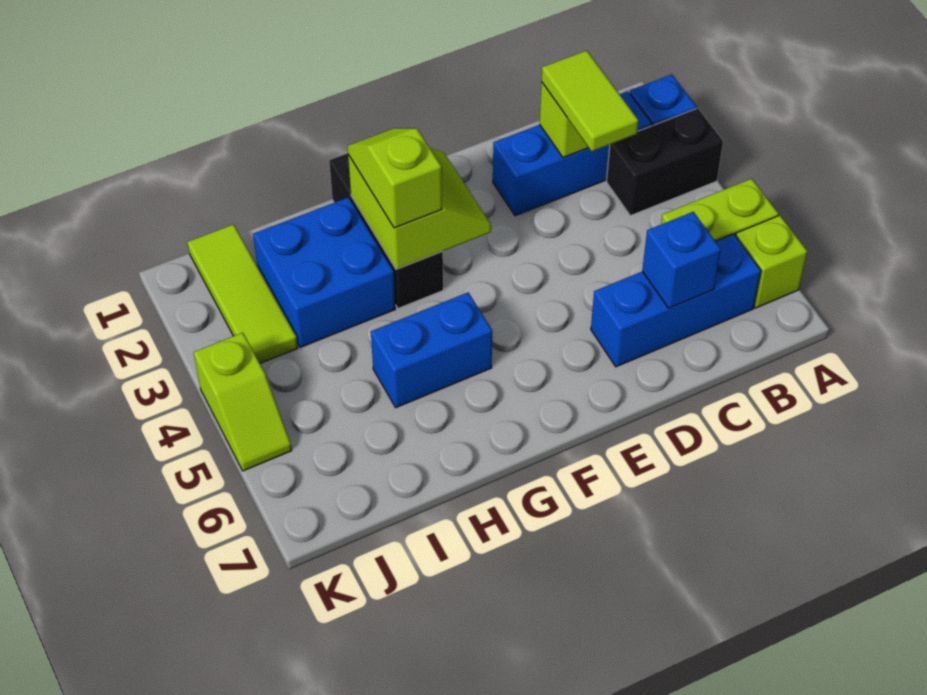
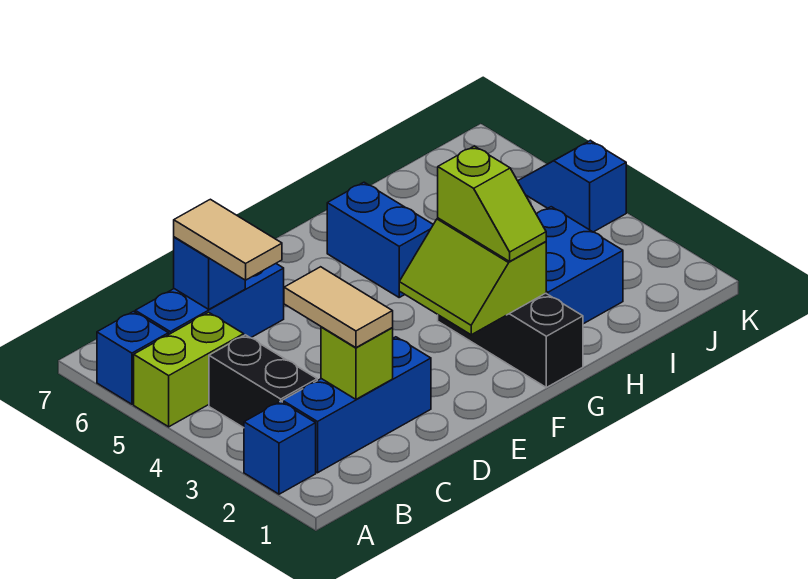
black 1x2 brick [606,108,723,216] -> black 1x2 brick turned to [209,335,317,428]
lime 1x1 brick [736,215,807,308] -> blue 1x1 brick [97,312,168,404]
lime 1x2 tile [542,51,638,151] -> tan 1x2 tile [284,267,393,348]
none -> tan 1x2 tile [174,199,282,280]
blue 1x2 brick [371,293,492,408] -> blue 1x2 brick turned to [327,182,433,297]
lime 1x3 tile [188,224,298,363] -> none
lime 1x2 slope [194,333,292,471] -> blue 1x2 slope [518,140,626,232]

